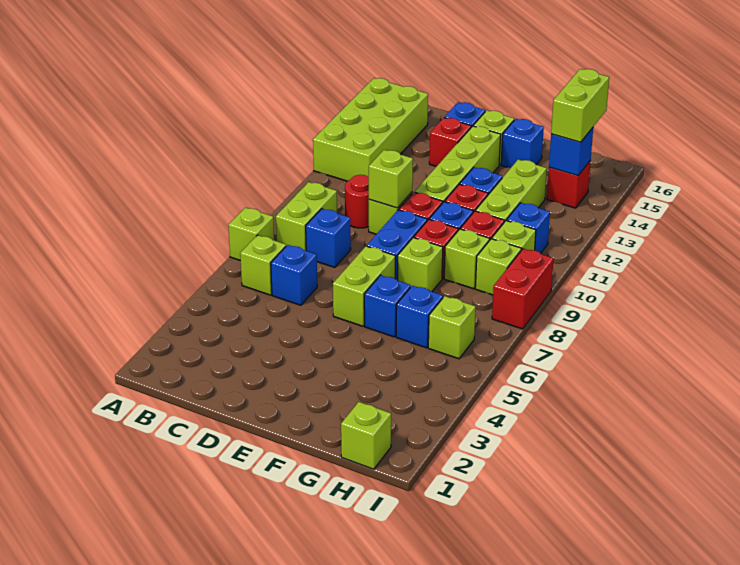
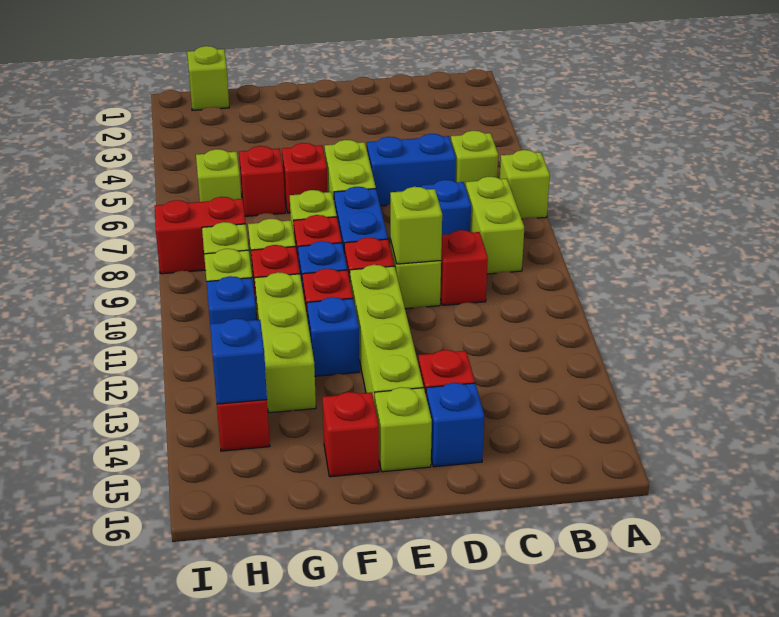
lime 2x4 brick [313,78,428,181] -> none
blue 1x1 brick [271,245,317,305] -> blue 1x2 brick [367,134,456,206]
red 1x1 round brick [345,175,369,228] -> red 1x1 brick [440,230,488,305]
blue 1x1 brick [364,275,411,337] -> red 1x1 brick [282,143,328,213]
blue 1x1 brick [501,119,544,168] -> red 1x1 brick [322,392,379,477]
blue 1x1 brick [396,286,443,348] -> red 1x1 brick [239,146,285,216]
lime 1x2 brick [551,69,609,142] -> none
red 1x2 brick [492,249,553,329] -> red 1x2 brick turned to [155,197,246,274]

